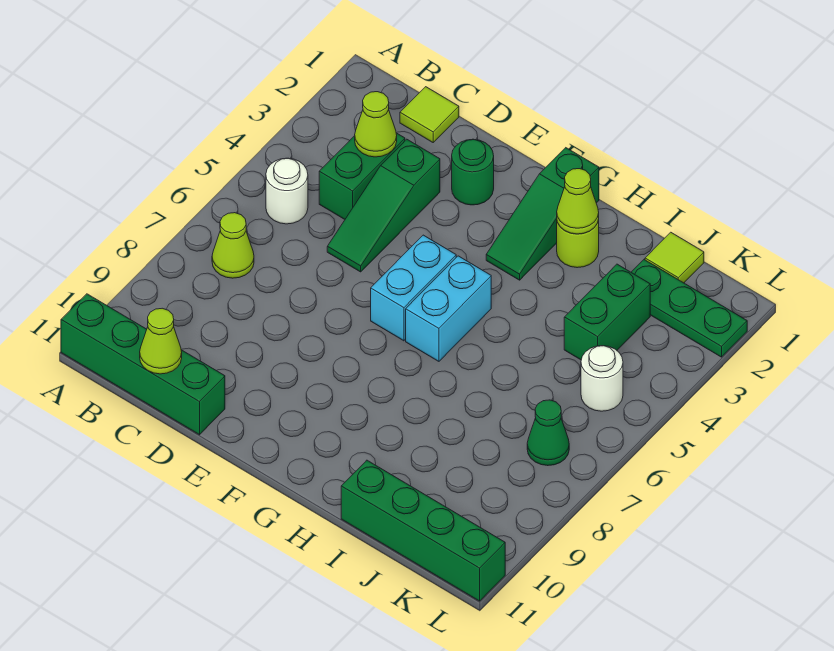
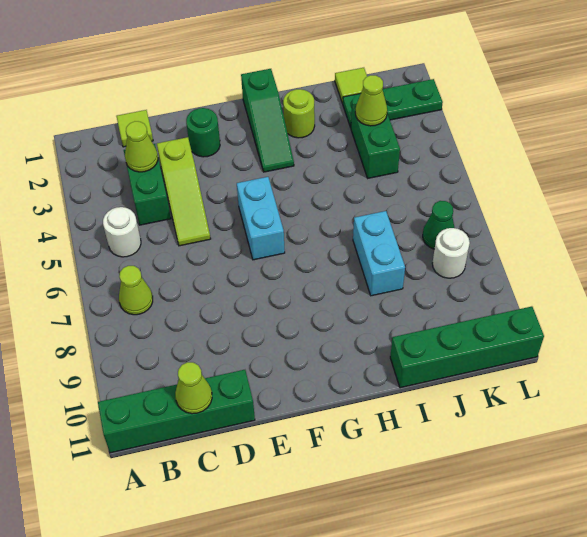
green 1x3 slope [327,139,440,272] -> lime 1x3 slope [157,137,211,246]
cyan 1x2 brick [406,256,491,361] -> cyan 1x2 brick moved to [353,211,405,296]
lime 1x1 cone [557,169,599,234] -> lime 1x1 cone moved to [355,75,387,126]
white 1x1 round brick [581,346,623,411] -> white 1x1 round brick moved to [432,228,470,278]

